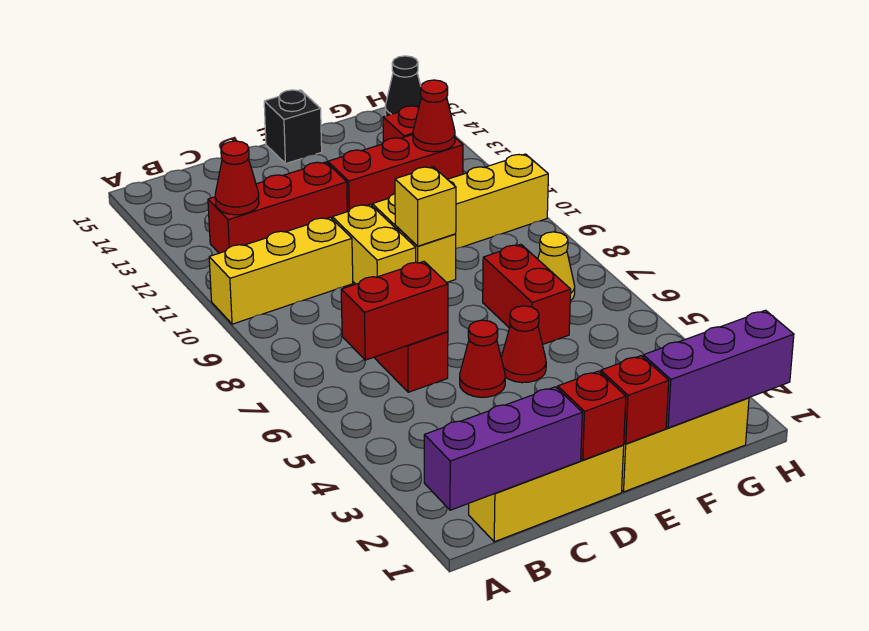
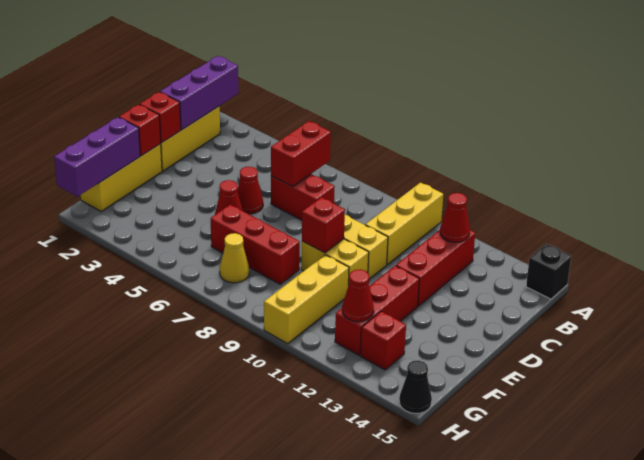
yellow 1x1 brick [395,167,456,246] -> red 1x1 brick [302,197,345,253]
black 1x1 brick [264,90,322,164] -> black 1x1 brick moved to [526,244,571,299]
red 1x2 brick [483,244,571,345] -> red 1x3 brick [211,205,300,284]

